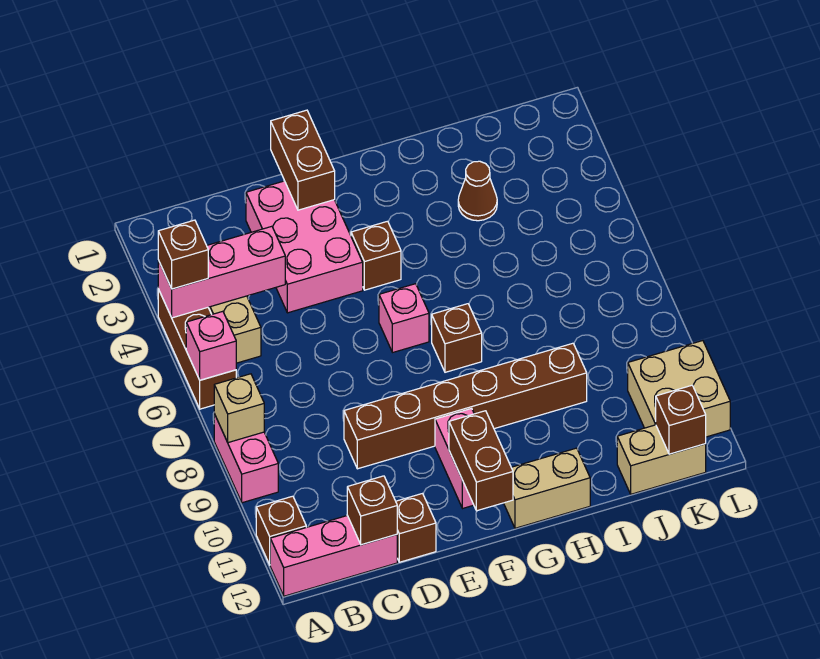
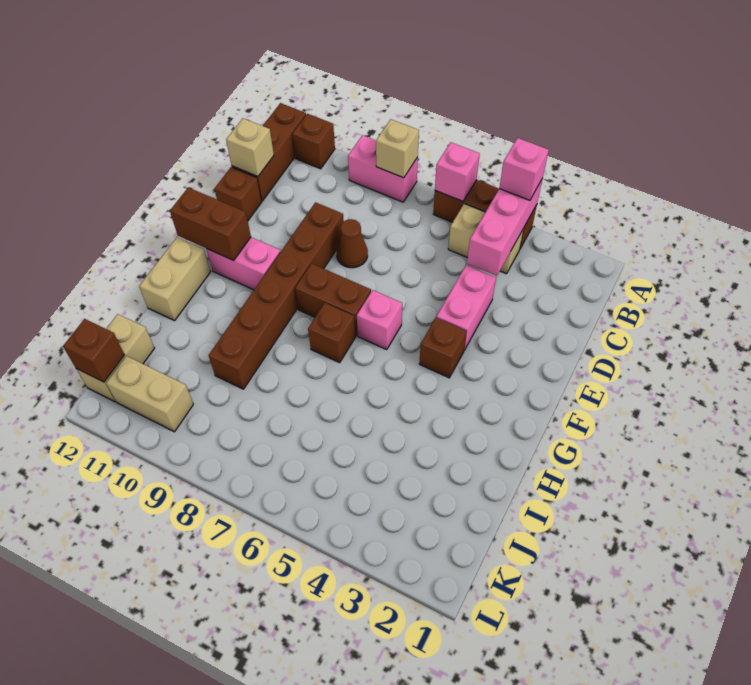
brown 1x1 brick [158,220,208,289] -> pink 1x1 brick [499,138,549,200]
pink 1x3 brick [270,516,397,596] -> brown 1x3 brick [232,103,306,201]
brown 1x1 brick [347,476,397,545] -> tan 1x1 brick [226,118,274,177]
pink 2x3 brick [246,181,363,313] -> pink 1x2 brick [436,265,496,350]
brown 1x2 brick [271,110,335,210] -> brown 1x2 brick moved to [295,264,371,336]
brown 1x1 cone [458,161,497,221] -> brown 1x1 cone moved to [337,219,368,268]
tan 2x2 brick [628,341,730,437] -> tan 1x2 brick [106,356,193,432]

